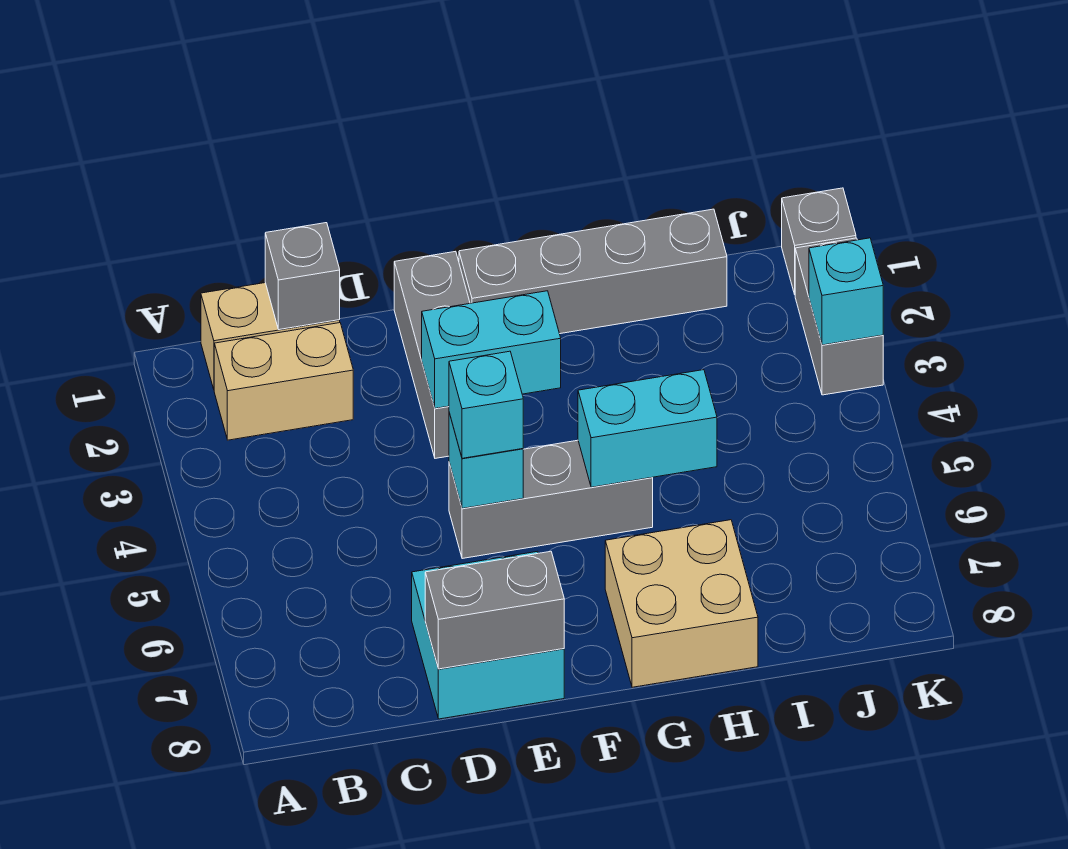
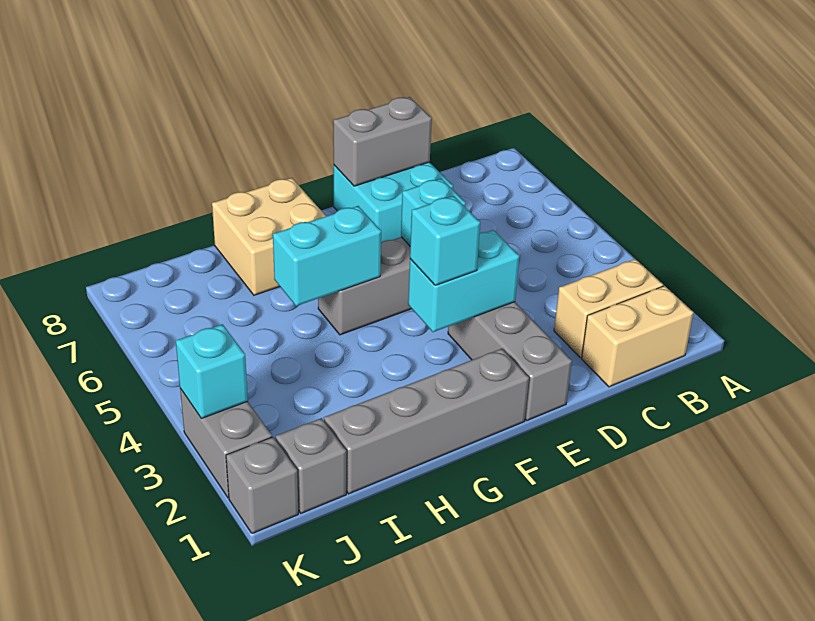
grey 1x1 brick [265,223,340,330] -> grey 1x1 brick moved to [275,418,346,513]
cyan 1x1 brick [449,351,523,458] -> cyan 1x1 brick moved to [410,196,480,286]

